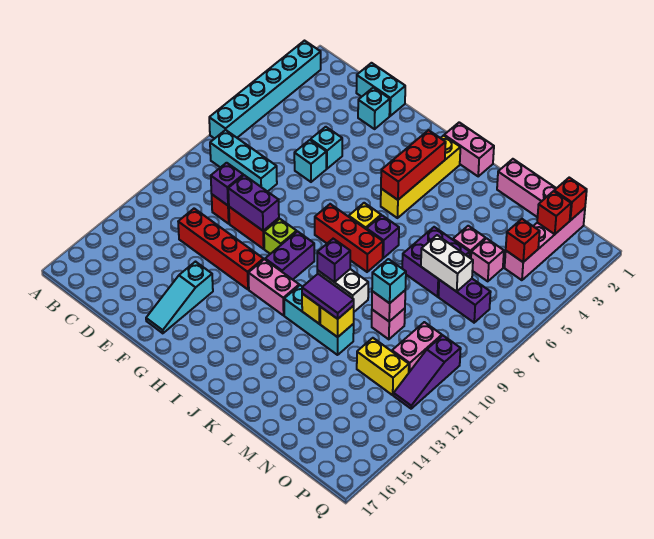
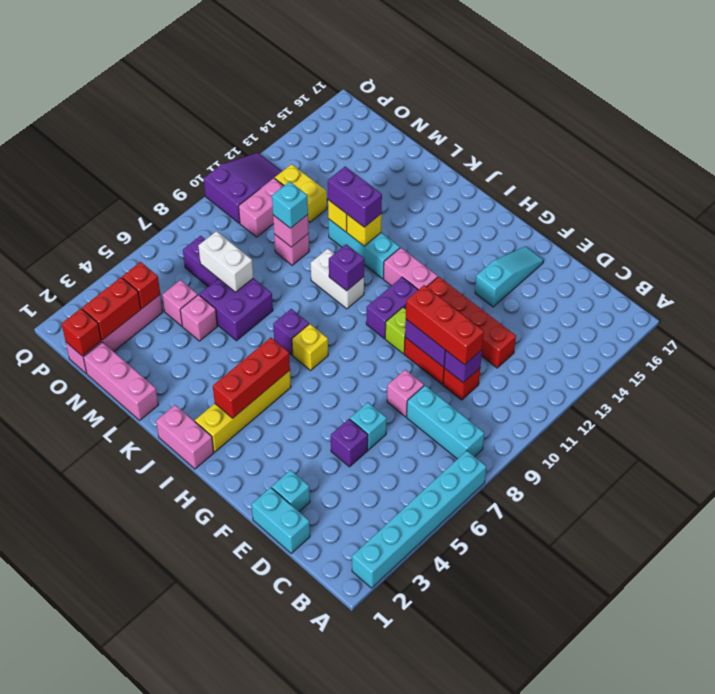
cyan 1x1 brick [311,127,342,169] -> purple 1x1 brick [331,419,368,467]
none -> pink 1x1 brick [387,370,424,417]
red 1x3 brick [315,204,383,272] -> red 1x3 brick moved to [406,285,484,365]
purple 1x2 tile [302,274,354,319] -> purple 1x2 brick [328,167,382,227]
red 1x1 brick [537,191,571,234] -> red 1x2 brick [82,277,141,340]
purple 1x3 slope [394,336,461,409] -> purple 2x3 slope [204,153,282,223]

